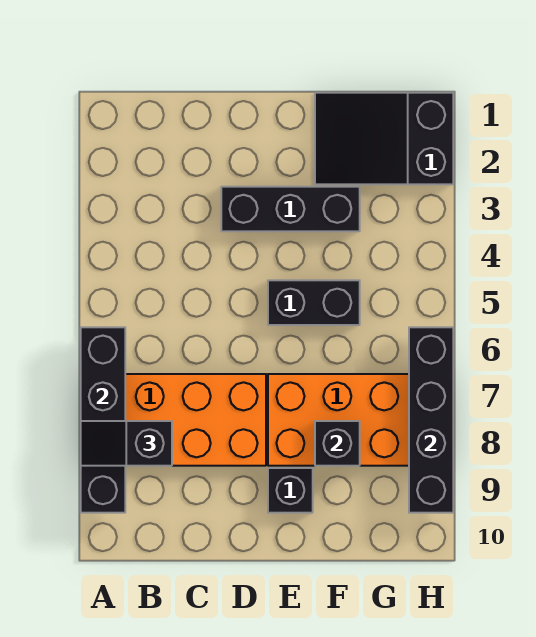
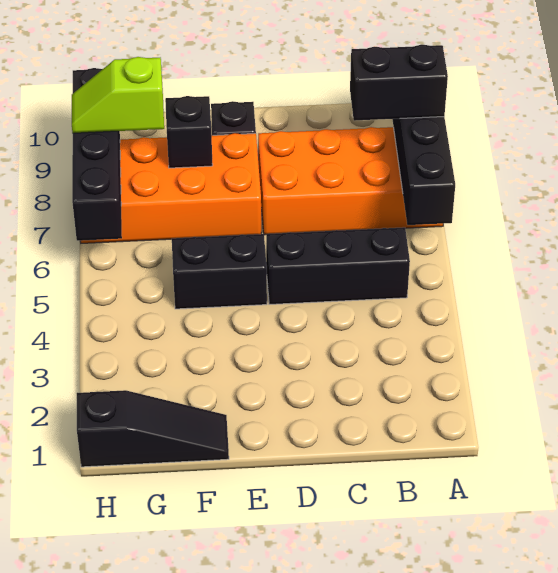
black 1x2 slope [81,421,172,466] -> black 1x2 brick [350,45,448,121]
black 1x3 brick [221,187,360,231] -> black 1x3 brick moved to [266,227,410,304]
black 2x3 slope [315,93,453,184] -> black 1x3 slope [77,390,229,467]
none -> lime 1x2 slope [72,57,164,133]

